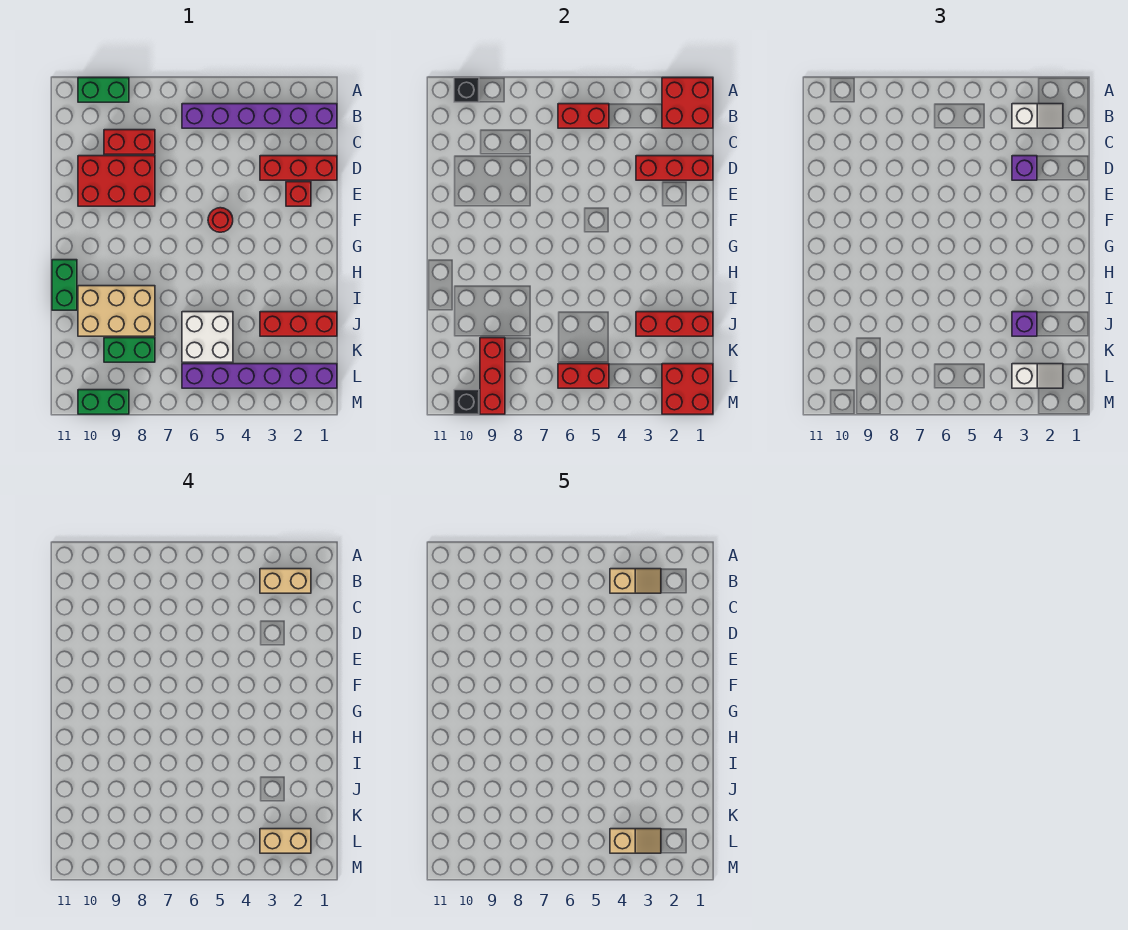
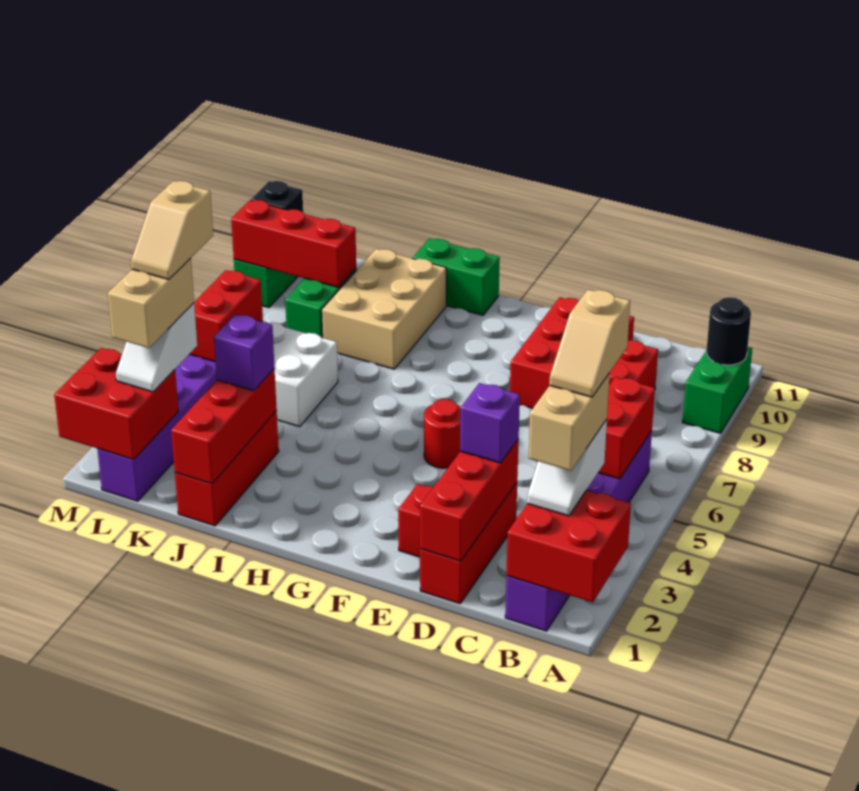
black 1x1 brick [454,78,479,102] -> black 1x1 round brick [706,297,751,365]

